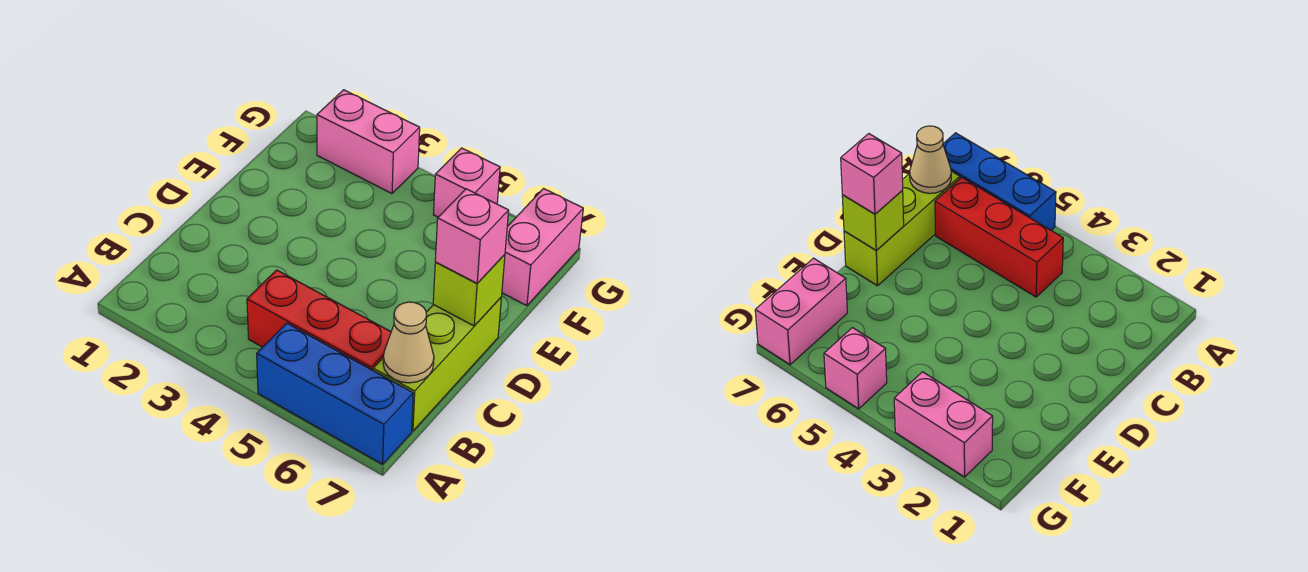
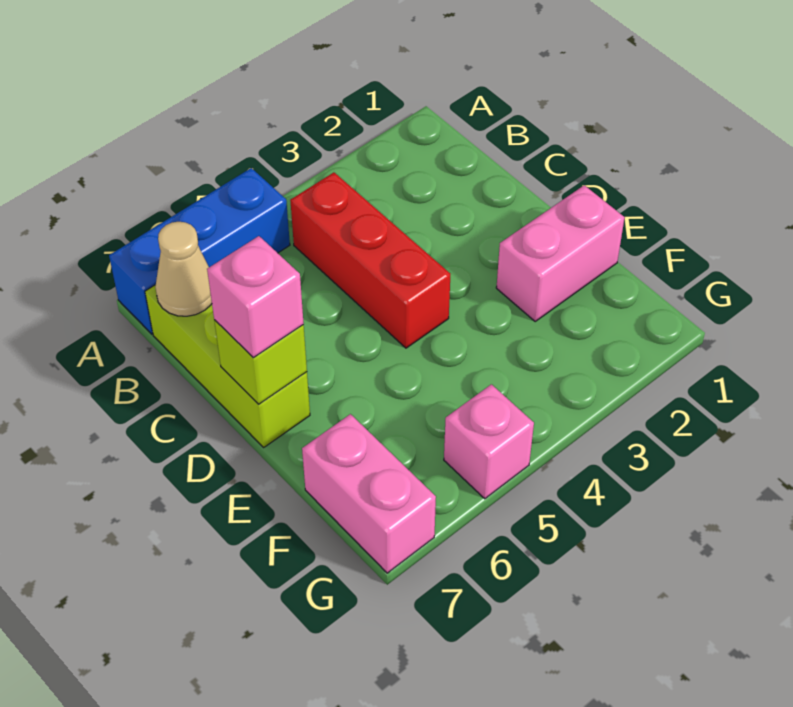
red 1x3 brick [247,270,391,370] -> red 1x3 brick turned to [290,172,450,348]
pink 1x2 brick [317,90,420,193] -> pink 1x2 brick moved to [496,185,625,321]

